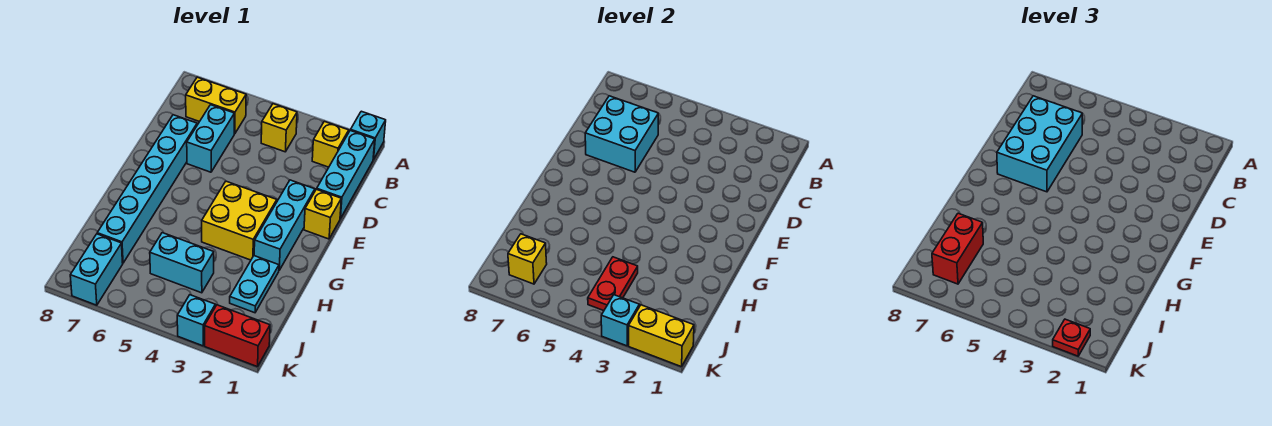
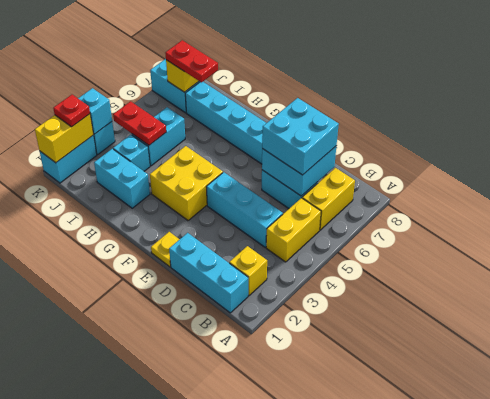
cyan 1x1 brick [351,111,386,160] -> cyan 1x1 brick moved to [113,135,150,171]
yellow 1x1 brick [261,104,297,152] -> yellow 1x2 brick [266,198,321,262]
cyan 2x3 brick [997,96,1082,192] -> cyan 2x2 brick [262,98,339,175]
yellow 1x1 brick [304,189,341,239] -> yellow 1x1 plate [151,232,180,267]
cyan 1x3 brick [254,180,315,270] -> cyan 1x3 brick moved to [206,172,283,247]
cyan 1x2 plate [230,256,279,313] -> cyan 1x2 brick [94,149,150,208]
red 1x2 brick [932,213,983,284] -> red 1x2 plate [165,40,218,82]
red 1x2 brick [205,305,270,367] -> cyan 1x2 brick [40,135,97,183]

